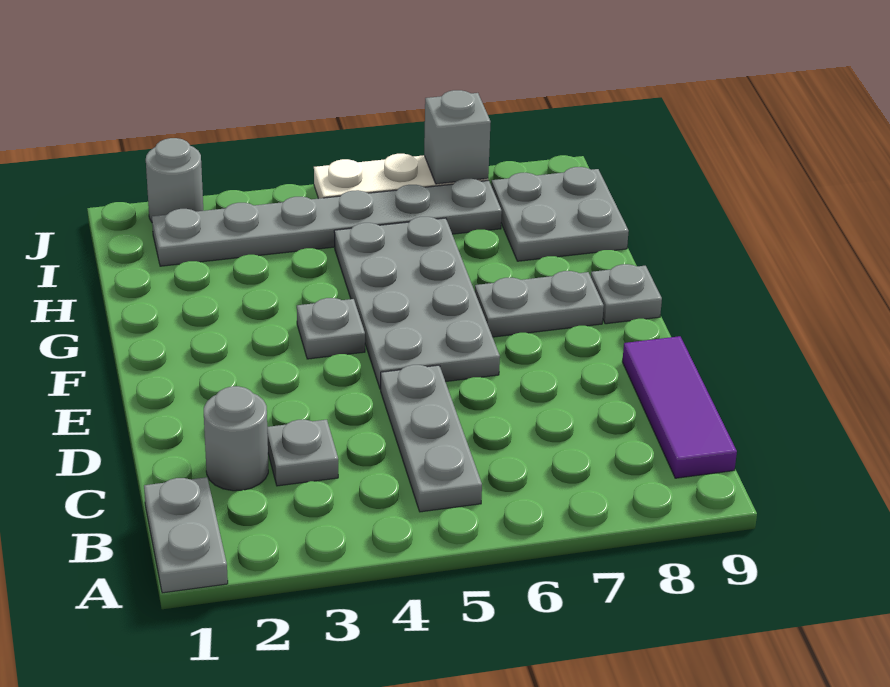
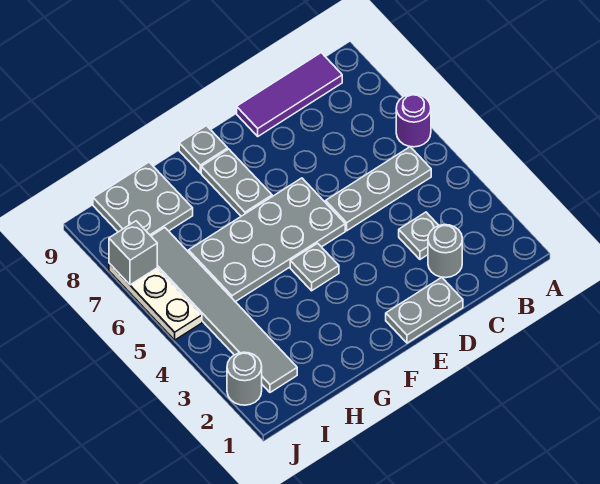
grey 1x2 plate [144,477,228,593] -> grey 1x2 plate moved to [386,277,463,343]
none -> purple 1x1 round brick [396,94,431,147]
grey 1x6 plate [152,179,502,266] -> grey 1x6 tile [151,228,297,392]

